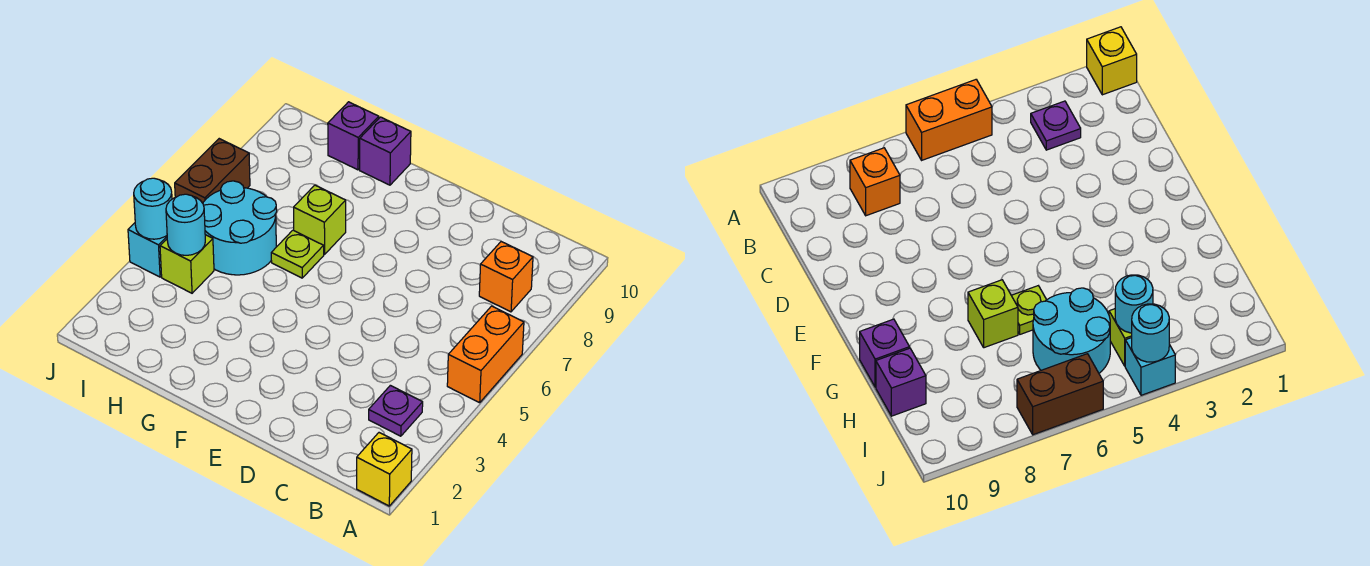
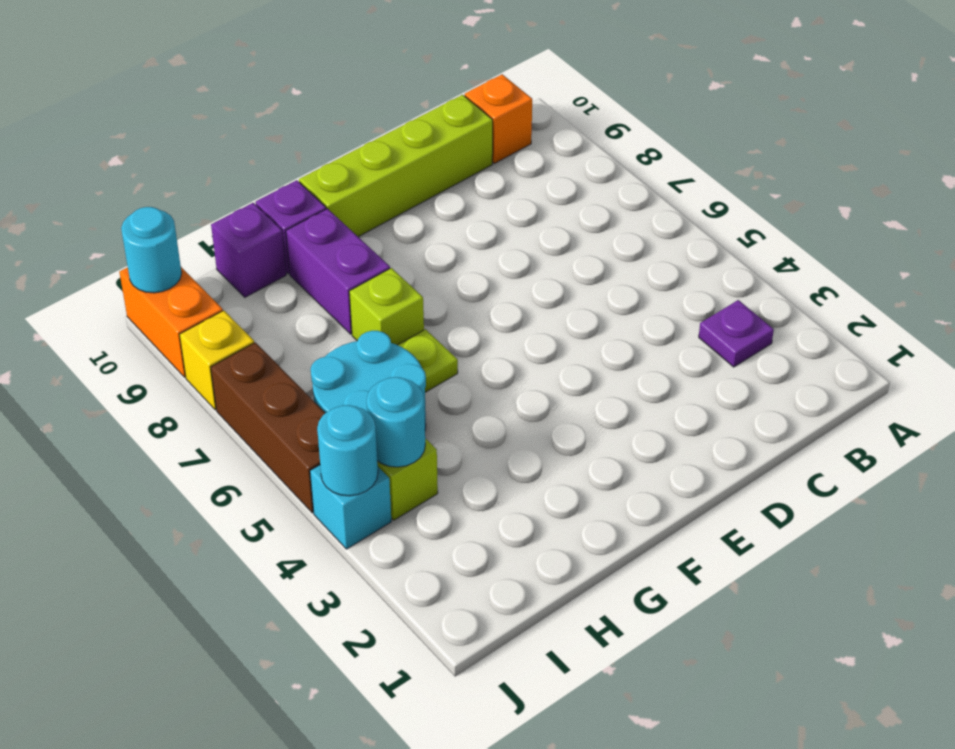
yellow 1x1 brick [357,433,412,506] -> yellow 1x1 brick moved to [180,311,254,410]
orange 1x2 brick [447,306,524,403] -> orange 1x2 brick moved to [119,267,223,377]
orange 1x1 brick [479,242,533,312] -> orange 1x1 brick moved to [465,74,532,163]
none -> lime 1x4 brick [299,95,493,237]
none -> purple 1x2 brick [286,209,390,334]
brown 1x2 brick [175,139,250,203] -> brown 1x3 brick [211,342,325,513]
none -> cyan 1x1 round brick [121,207,182,293]

